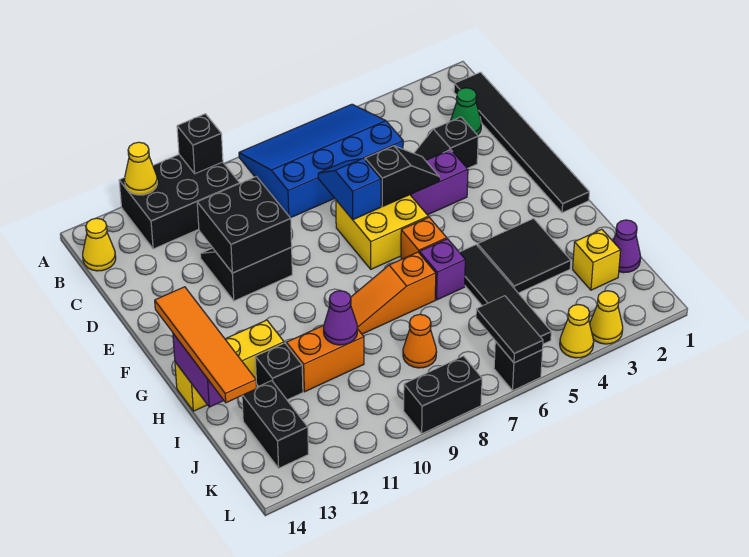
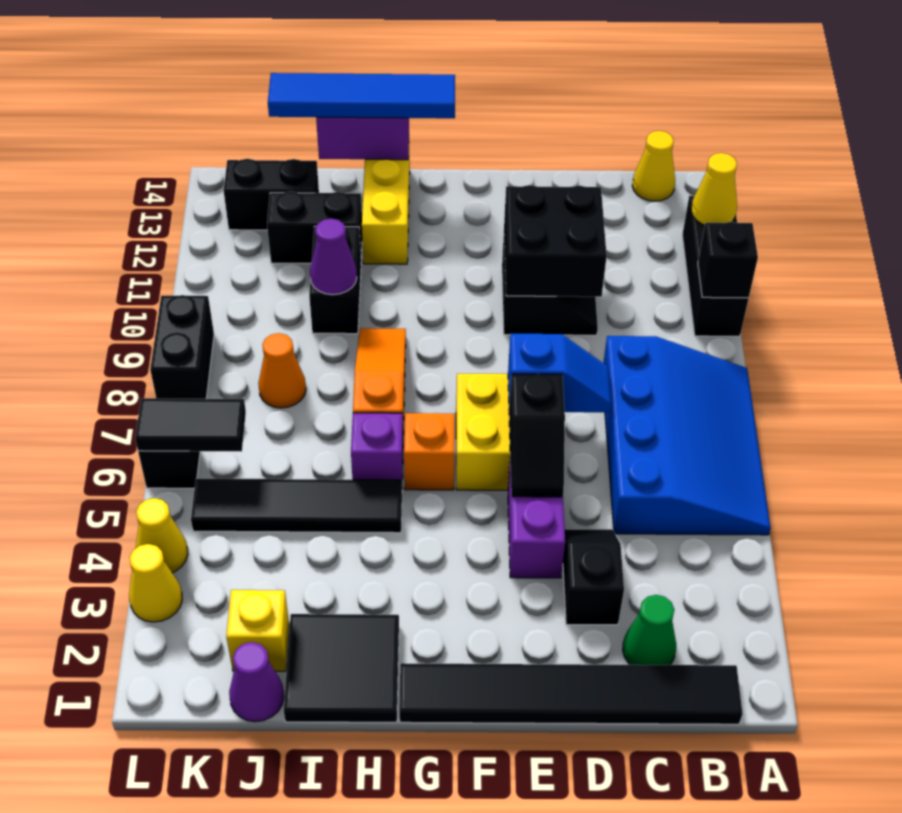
black 2x3 brick [119,155,240,249] -> black 1x3 brick [682,196,749,336]
orange 1x4 tile [155,287,256,403] -> blue 1x4 tile [268,73,455,118]
black 2x2 tile [478,218,571,293] -> black 2x2 tile moved to [284,614,399,722]
orange 1x2 brick [286,326,364,392] -> black 1x2 brick [309,226,361,334]
black 1x1 brick [255,343,303,400] -> black 1x2 brick [267,191,362,263]

